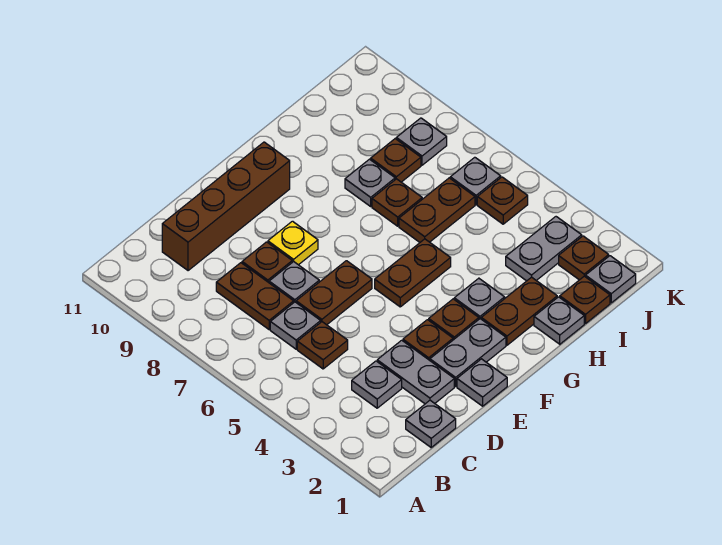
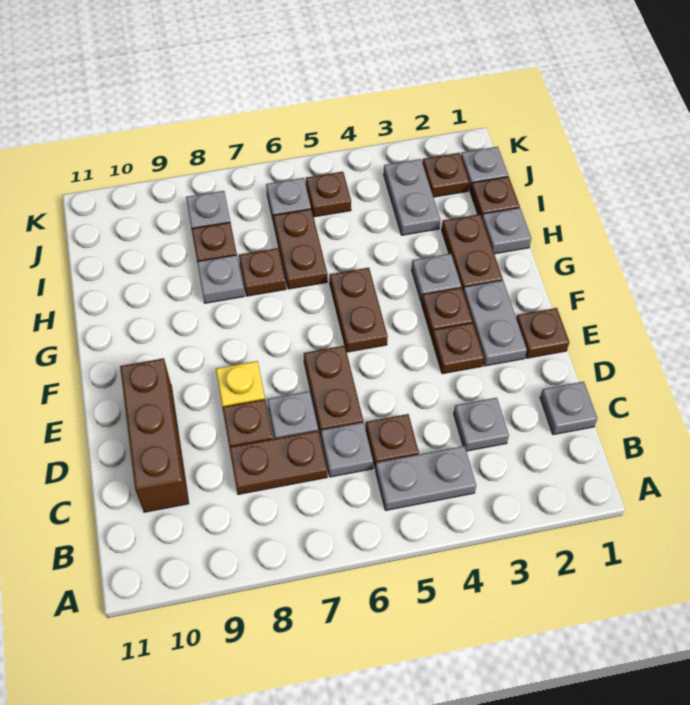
brown 1x4 brick [162,142,290,271] -> brown 1x3 brick [120,358,189,512]
grey 1x2 plate [377,340,454,404] -> grey 1x2 plate moved to [376,446,476,510]
grey 1x1 plate [457,359,507,406] -> brown 1x1 plate [516,308,569,358]

